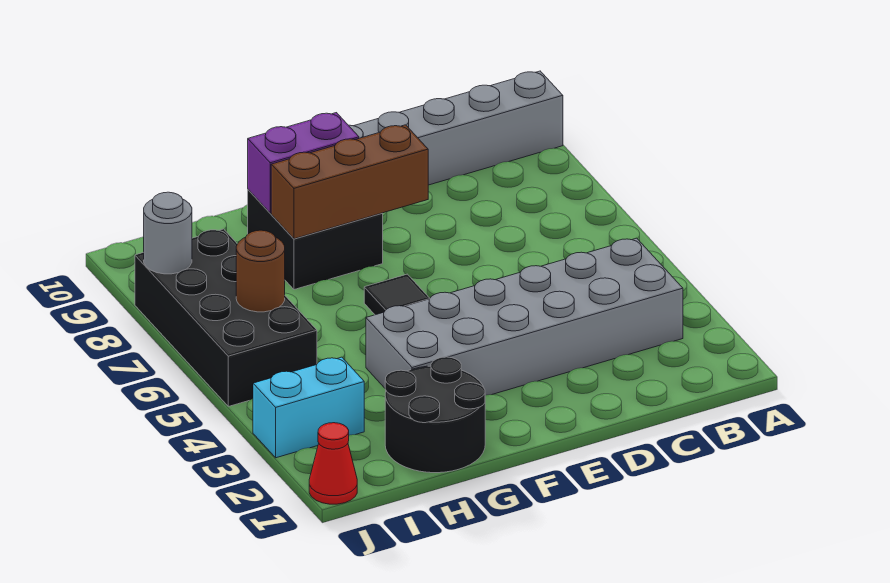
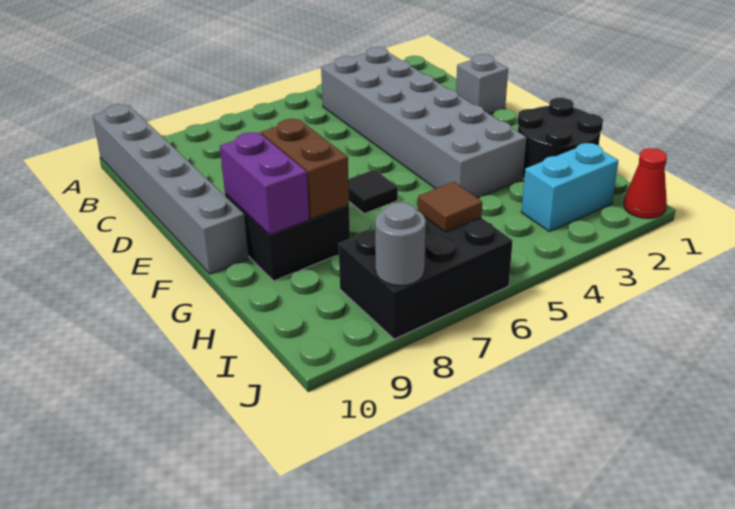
none -> grey 1x1 brick [456,54,508,114]
brown 1x3 brick [271,125,428,239] -> brown 1x2 brick [261,119,349,219]
cyan 1x2 brick [253,357,364,458] -> cyan 1x2 brick turned to [521,143,618,232]
black 2x4 brick [135,229,317,406] -> black 2x3 brick [339,216,513,339]
brown 1x1 round brick [236,230,285,312] -> brown 1x1 tile [418,182,482,232]

